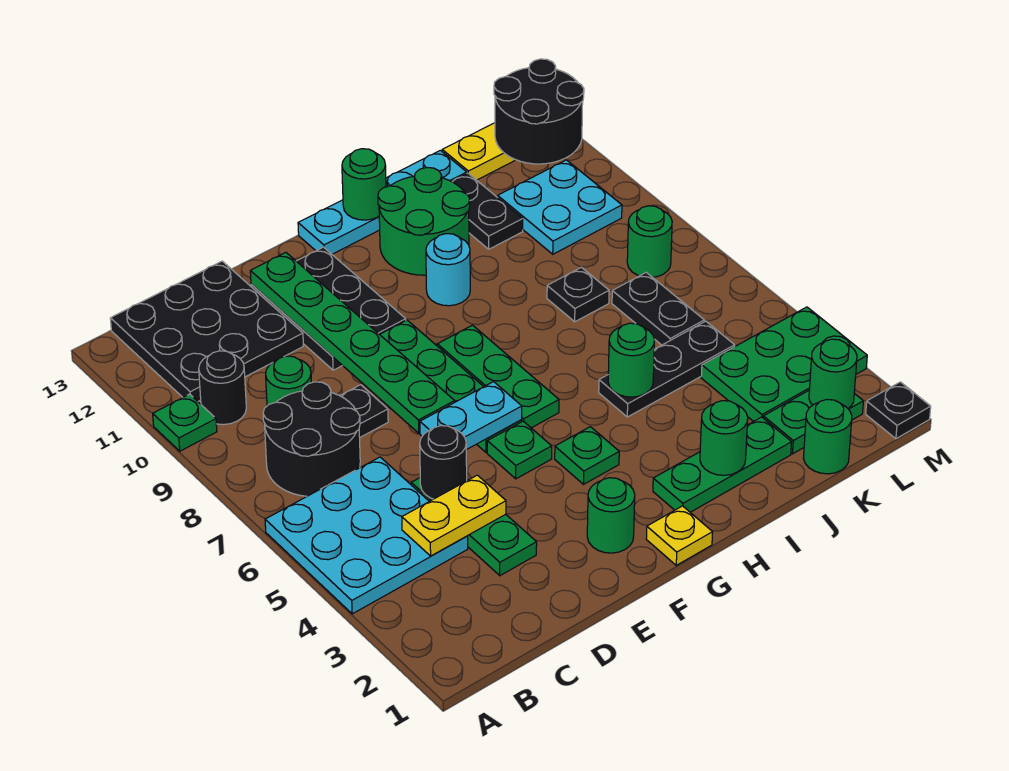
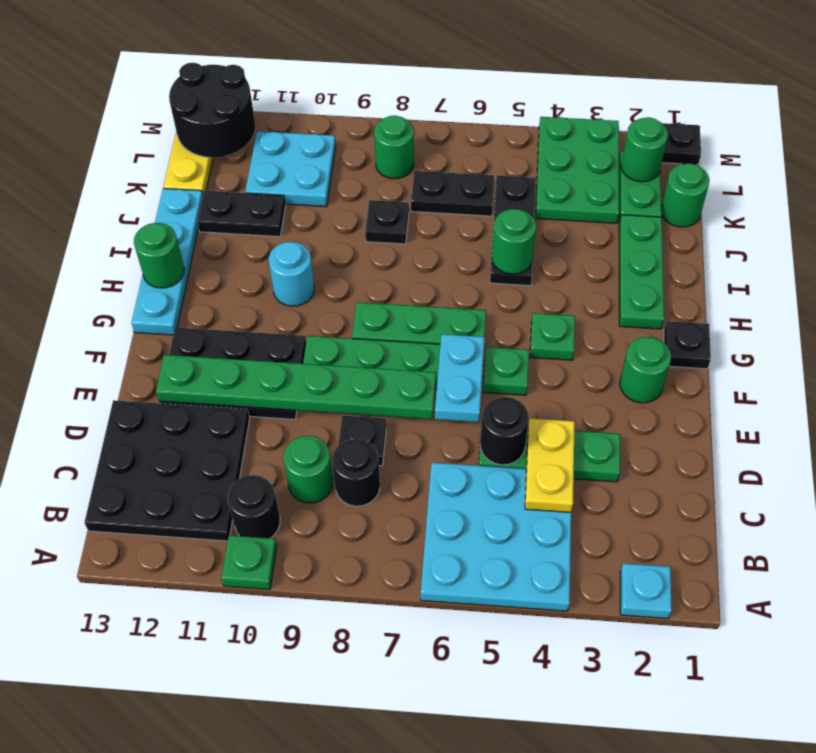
none -> cyan 1x1 plate [620,563,672,619]
black 2x2 round brick [263,382,360,496] -> black 1x1 round brick [332,439,380,506]
yellow 1x1 plate [646,506,713,565] -> black 1x1 plate [664,321,711,369]
green 2x2 round brick [378,167,470,275] -> none
green 1x1 round brick [700,401,748,475] -> none

